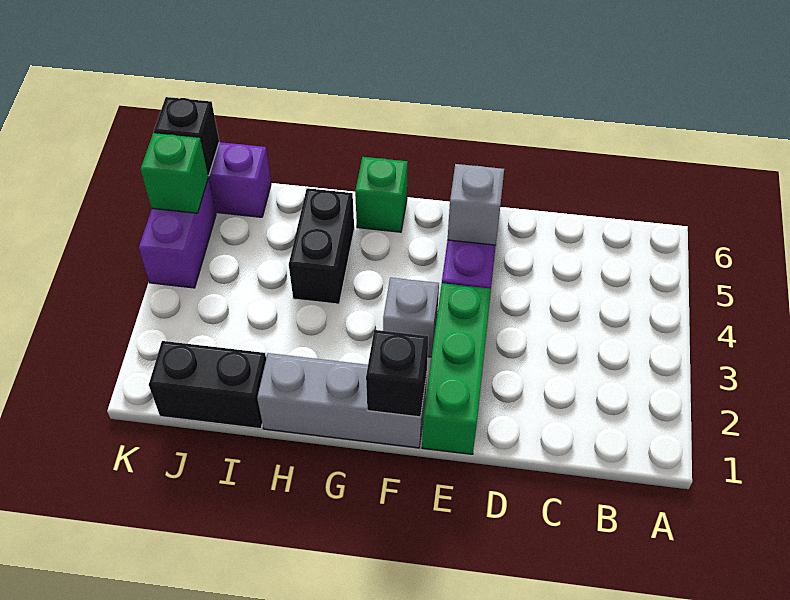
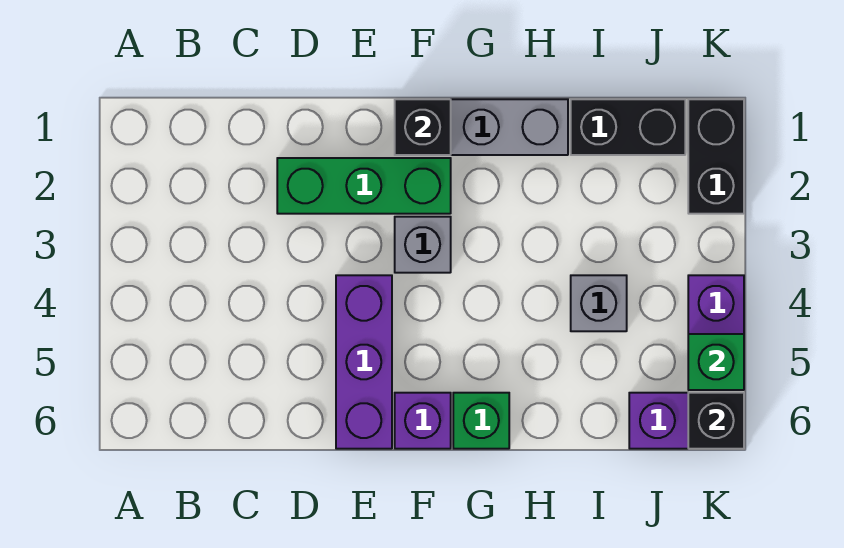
green 1x3 brick [422,283,491,454] -> green 1x3 brick turned to [277,158,451,214]
grey 1x1 brick [448,164,504,245] -> grey 1x1 brick moved to [571,275,627,331]
none -> purple 1x1 brick [395,393,451,449]
black 1x2 brick [289,188,354,304] -> black 1x2 brick moved to [688,99,744,214]

